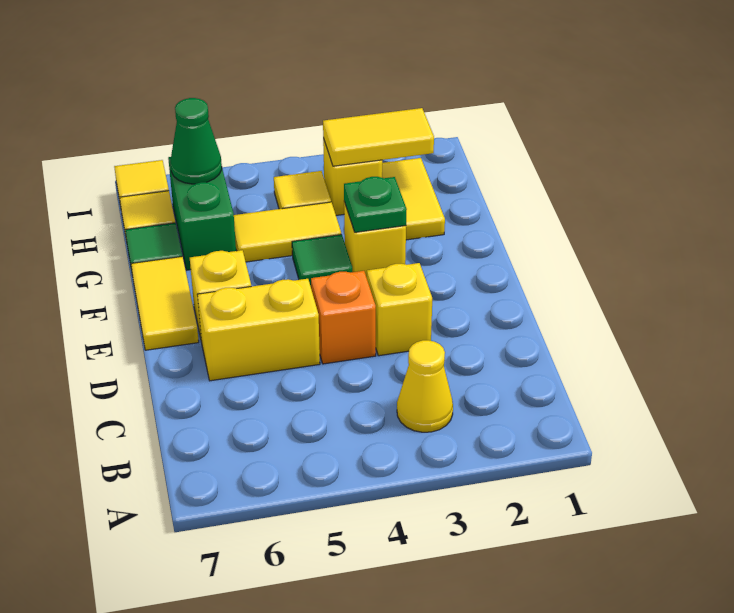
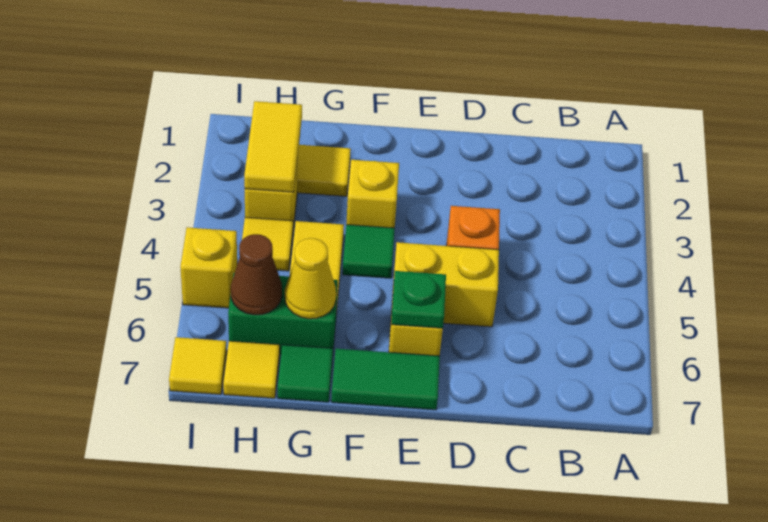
yellow 1x1 cone [397,340,453,432] -> yellow 1x1 cone moved to [285,238,336,319]
yellow 1x1 brick [367,263,432,356] -> yellow 1x1 brick moved to [180,227,237,308]
yellow 1x2 brick [197,279,320,381] -> yellow 1x2 brick turned to [391,242,499,327]
yellow 1x2 tile [131,256,199,350] -> green 1x2 tile [331,349,440,410]
green 1x1 plate [344,177,407,232] -> green 1x1 plate moved to [391,271,446,328]
green 1x1 cone [171,98,222,184] -> brown 1x1 cone [231,234,282,315]

